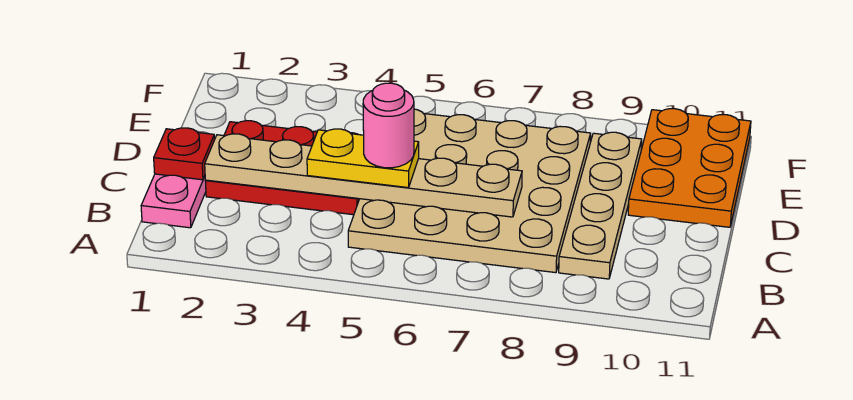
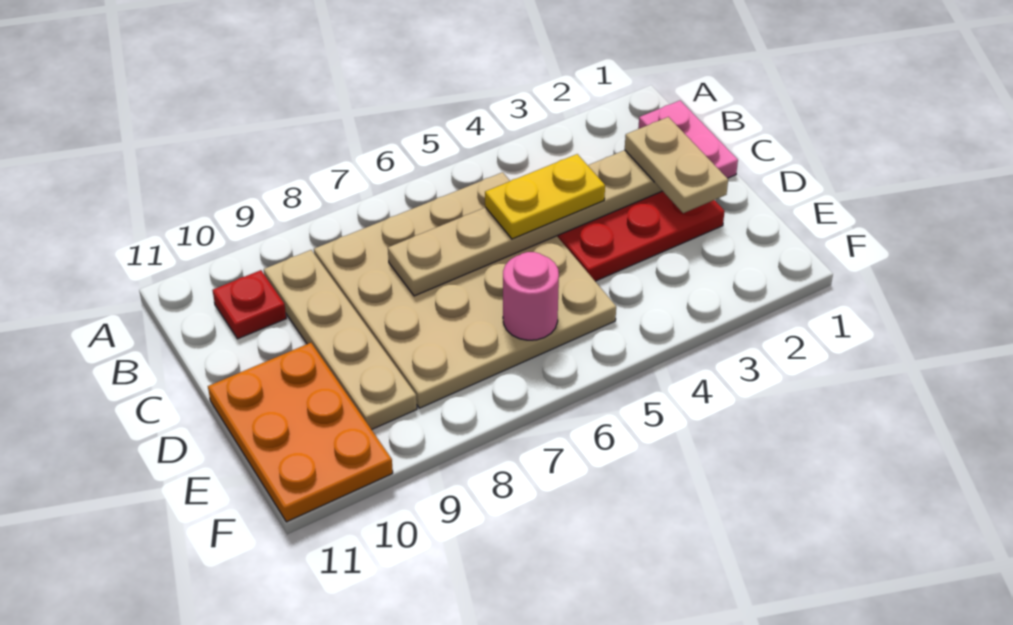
red 1x1 plate [154,128,215,180] -> red 1x1 plate moved to [212,270,286,339]
none -> tan 1x2 plate [625,117,728,213]
pink 1x1 round brick [363,83,414,168] -> pink 1x1 round brick moved to [503,252,559,340]

